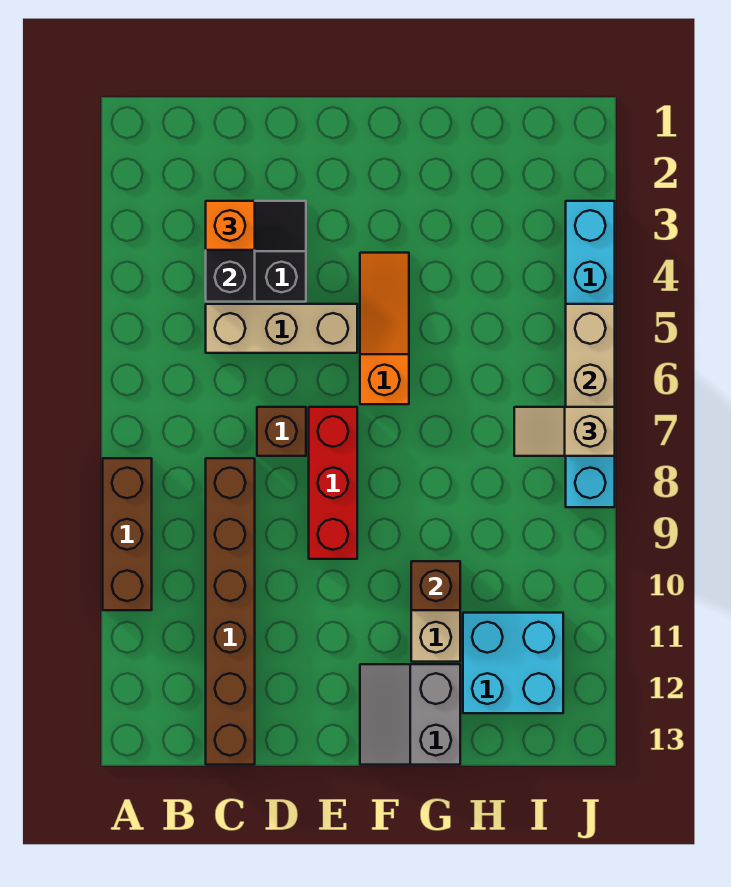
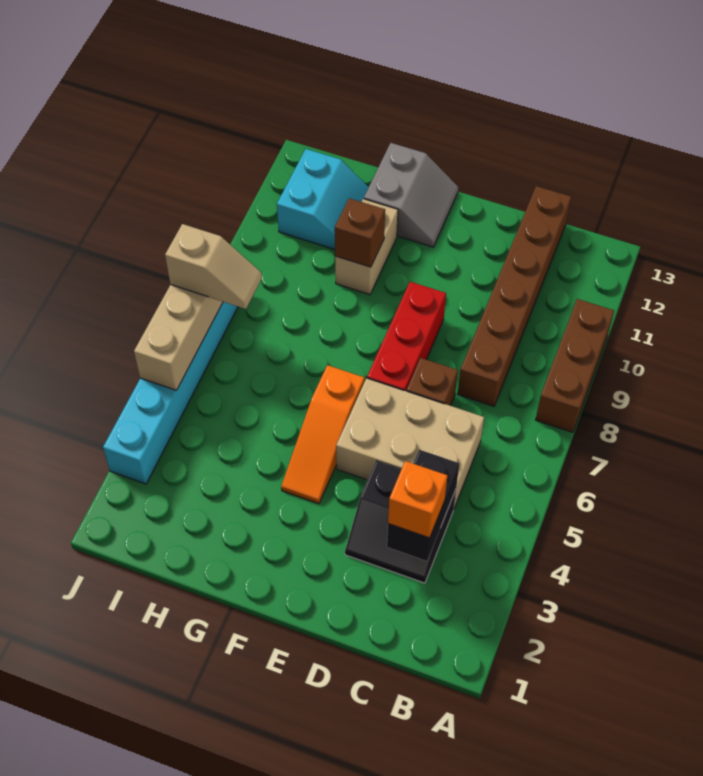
tan 1x3 brick [206,304,357,353] -> tan 2x3 brick [336,378,484,508]
cyan 2x2 brick [463,613,563,713] -> cyan 2x2 slope [277,149,369,249]

